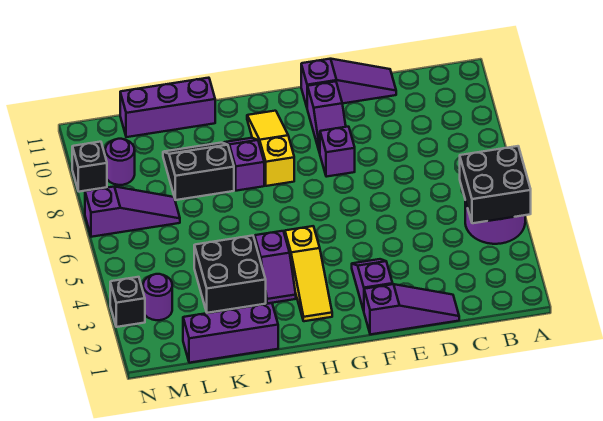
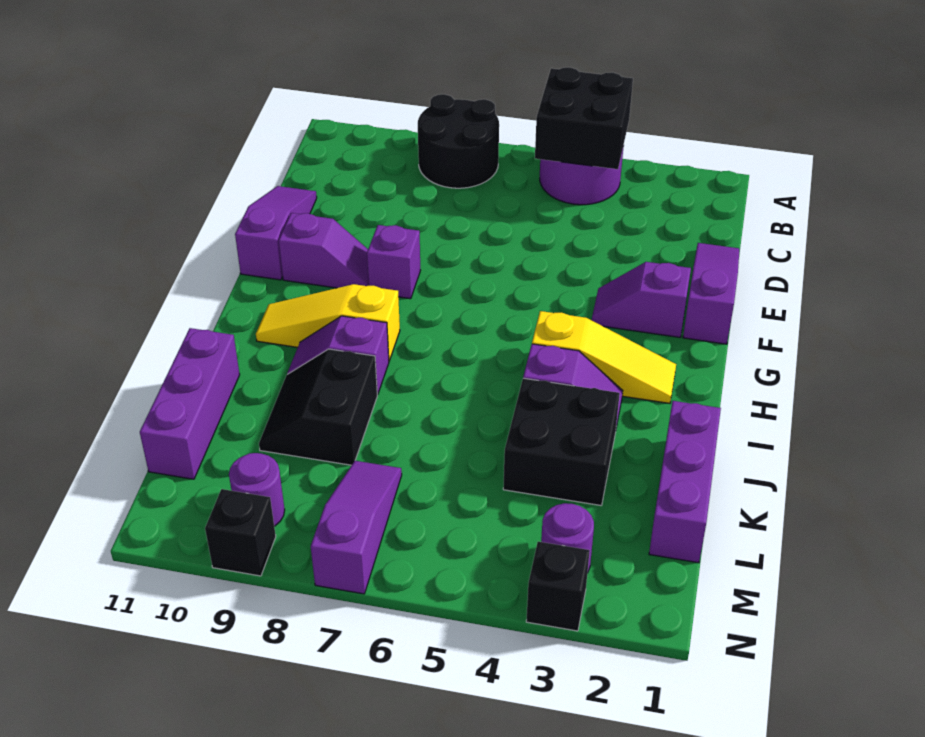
none -> black 2x2 round brick [418,94,499,188]

